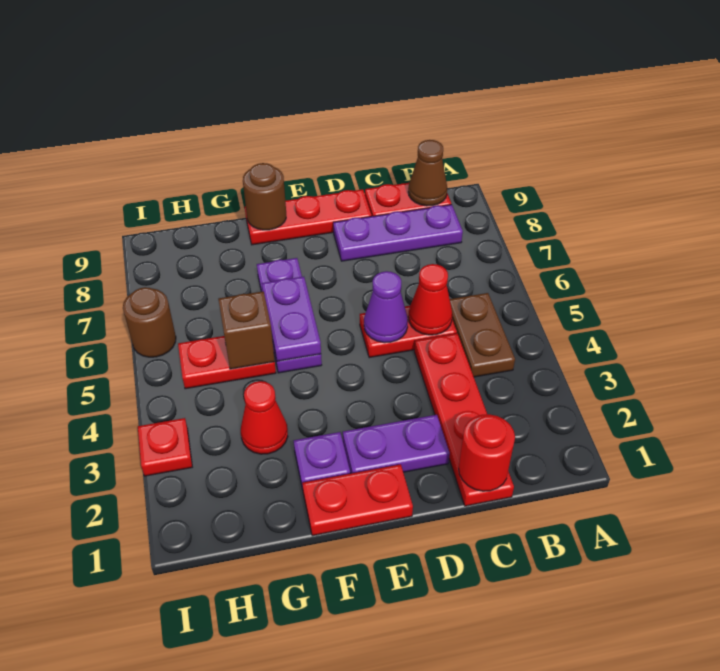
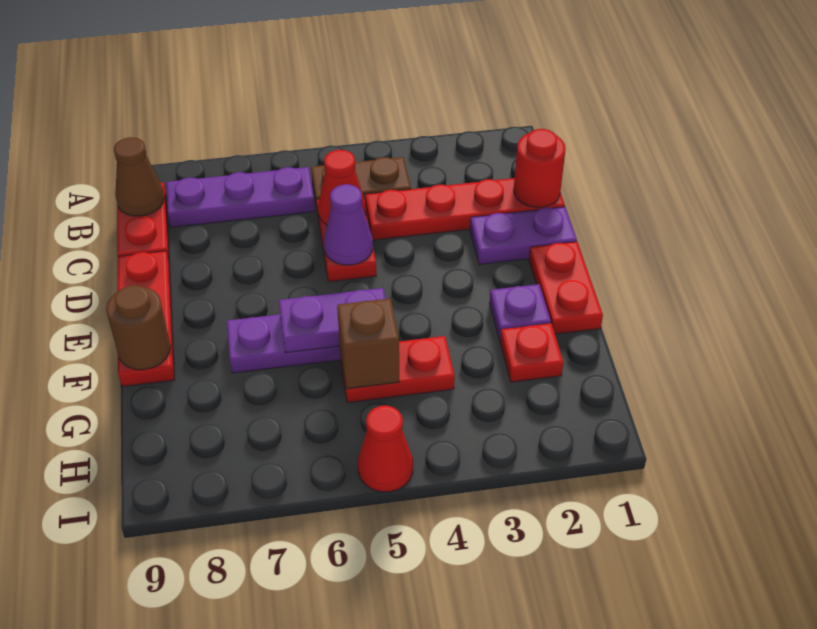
purple 1x3 plate [333,204,463,261] -> purple 1x3 plate turned to [166,167,315,227]
purple 1x2 plate [343,415,450,473] -> purple 1x2 plate turned to [470,207,577,265]
red 1x1 cone [241,381,288,454] -> red 1x1 cone moved to [358,406,413,492]
red 1x2 plate [178,336,276,389] -> red 1x2 plate turned to [340,336,455,403]
red 1x1 plate [138,418,192,476] -> red 1x1 plate moved to [500,323,564,382]
brown 1x1 round brick [123,287,176,357] -> none

